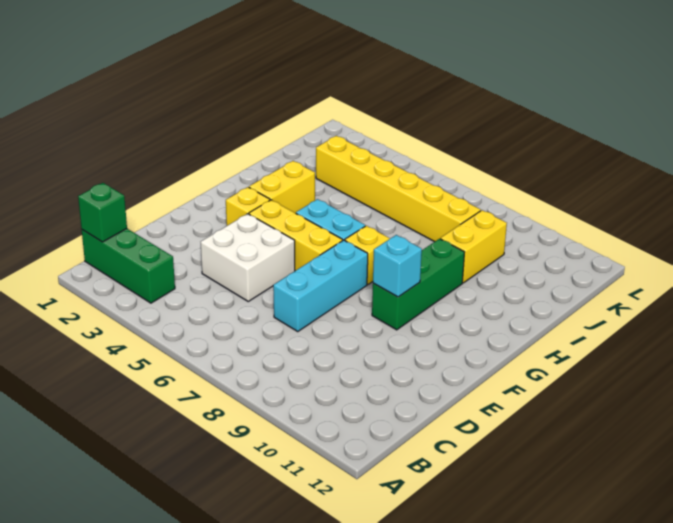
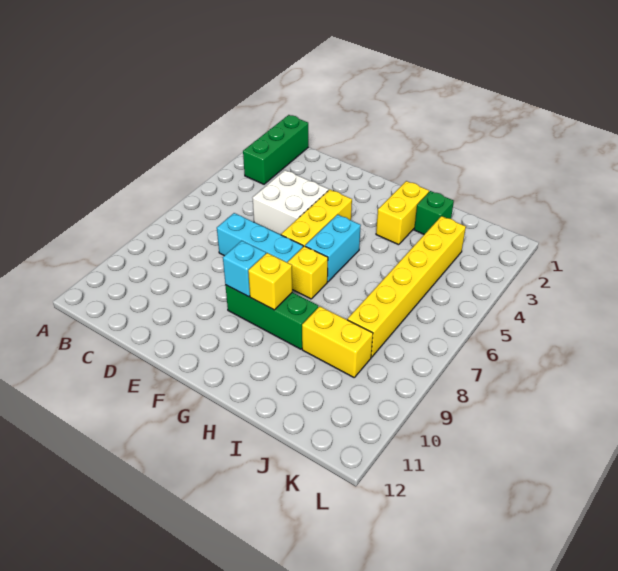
green 1x1 brick [78,183,127,242] -> green 1x1 brick moved to [414,191,454,234]
yellow 1x1 brick [226,187,270,226] -> yellow 1x1 brick moved to [248,253,292,310]
yellow 1x2 brick [249,161,315,213] -> yellow 1x2 brick turned to [376,181,429,245]

